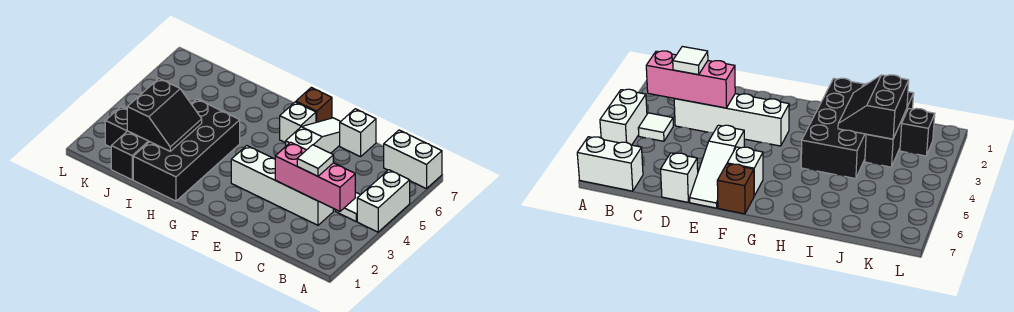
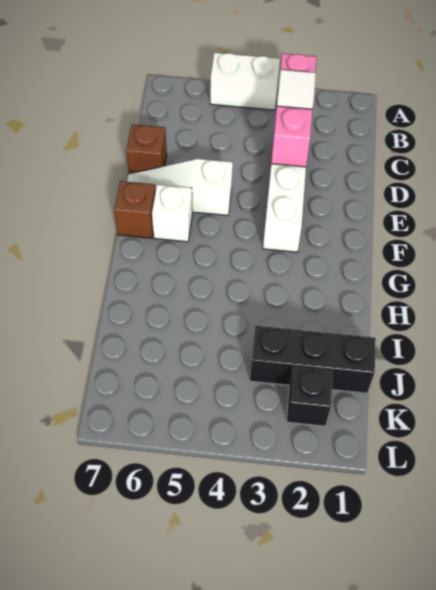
white 1x2 brick [384,130,442,189] -> none
white 1x1 tile [335,192,360,221] -> none
white 1x1 brick [340,109,376,157] -> brown 1x1 brick [126,124,167,174]
black 2x4 brick [133,99,240,201] -> none
black 2x2 slope [127,79,202,151] -> none

